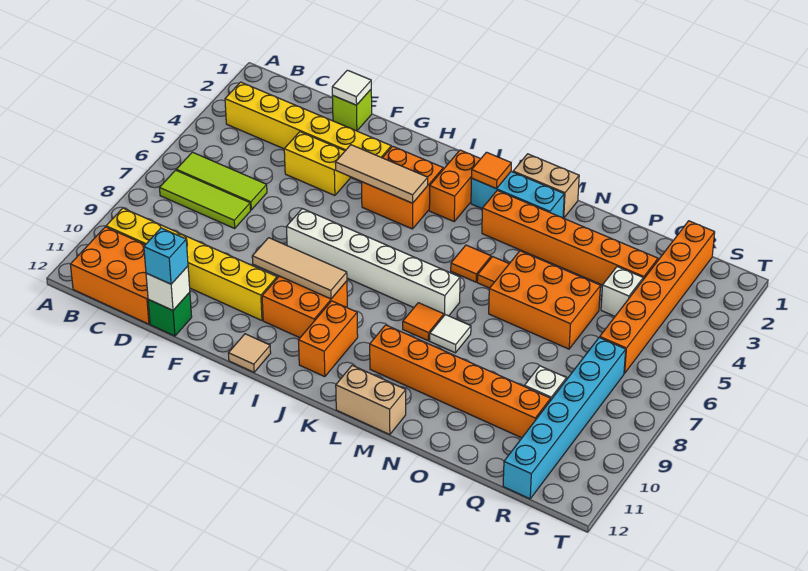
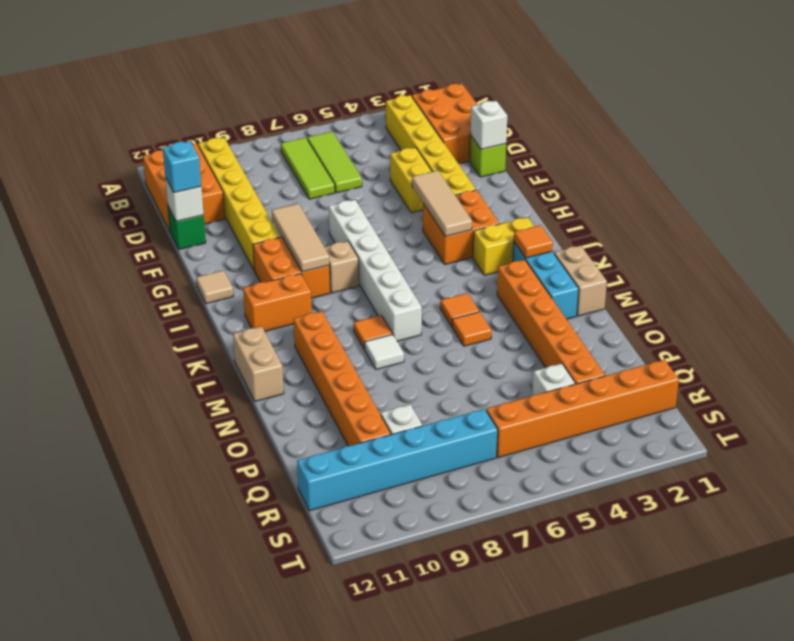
white 1x1 tile [332,70,371,105] -> white 1x1 brick [470,101,507,149]
none -> tan 1x1 brick [325,241,359,293]
orange 1x2 brick [429,150,480,221] -> yellow 1x2 brick [473,217,534,275]
orange 2x3 brick [489,251,600,349] -> orange 2x3 brick moved to [412,84,477,163]

